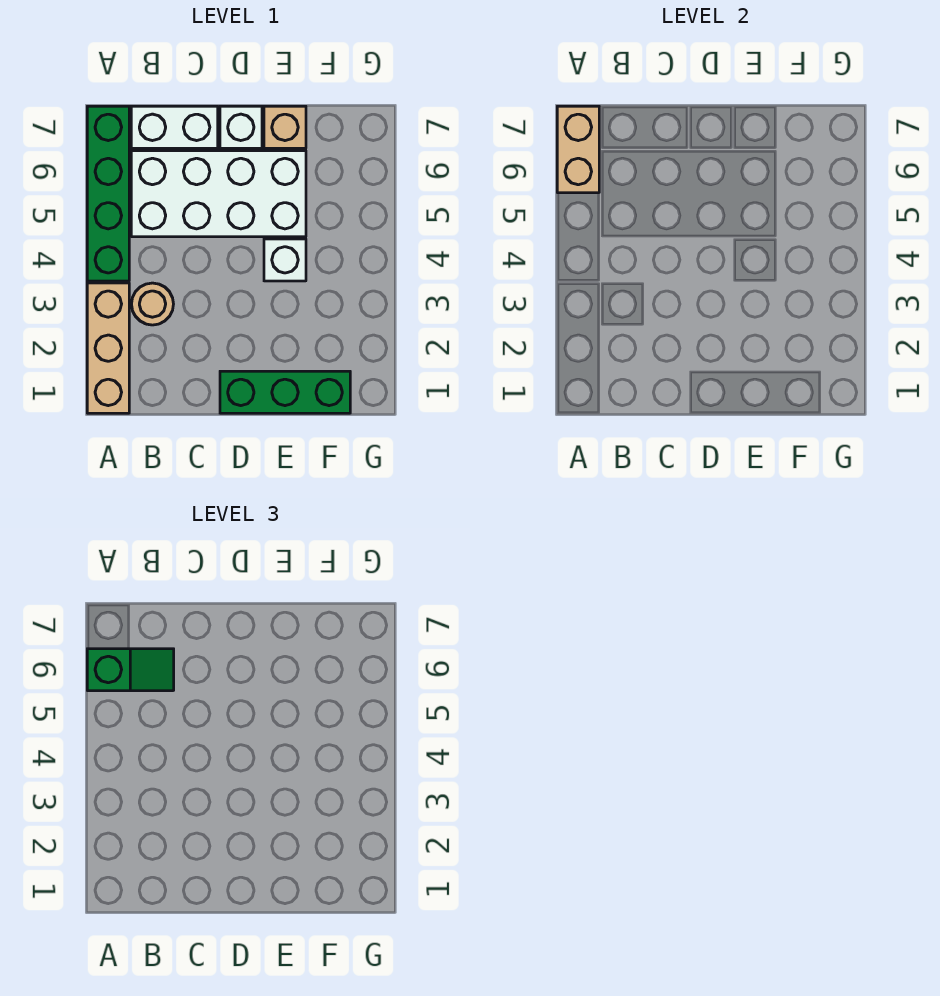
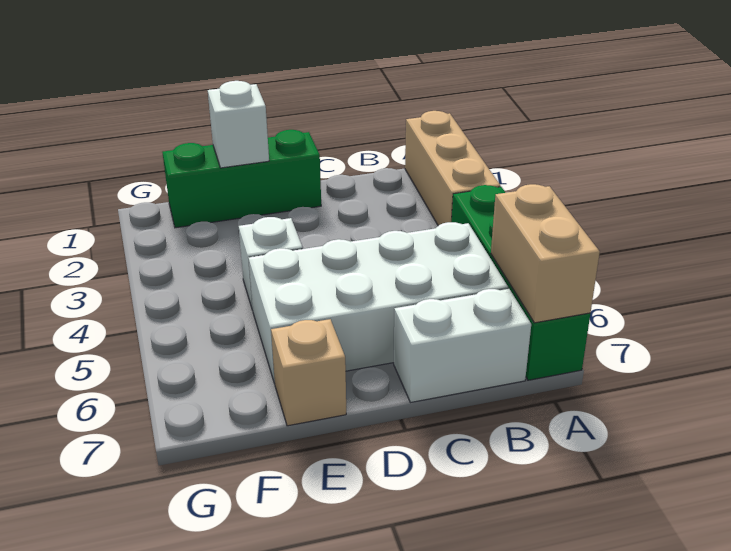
green 1x2 slope [87,649,174,691] -> none
tan 1x1 round brick [132,283,173,325] -> none
white 1x1 brick [220,106,262,148] -> white 1x1 brick moved to [208,81,269,168]

